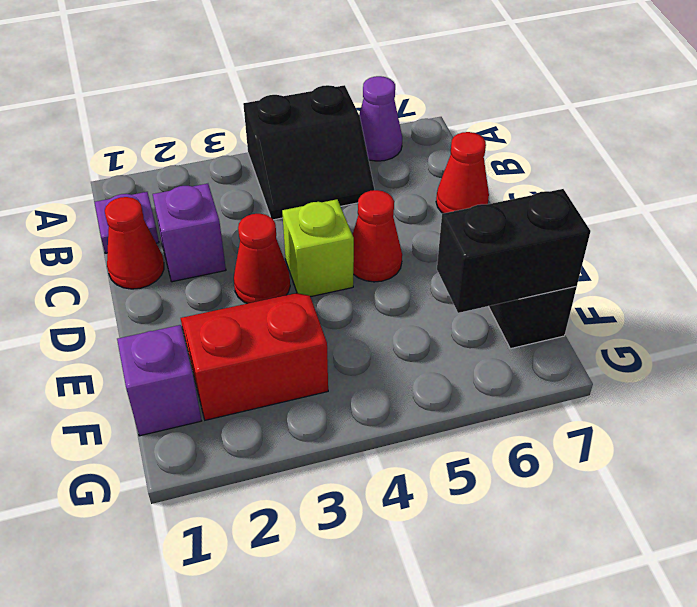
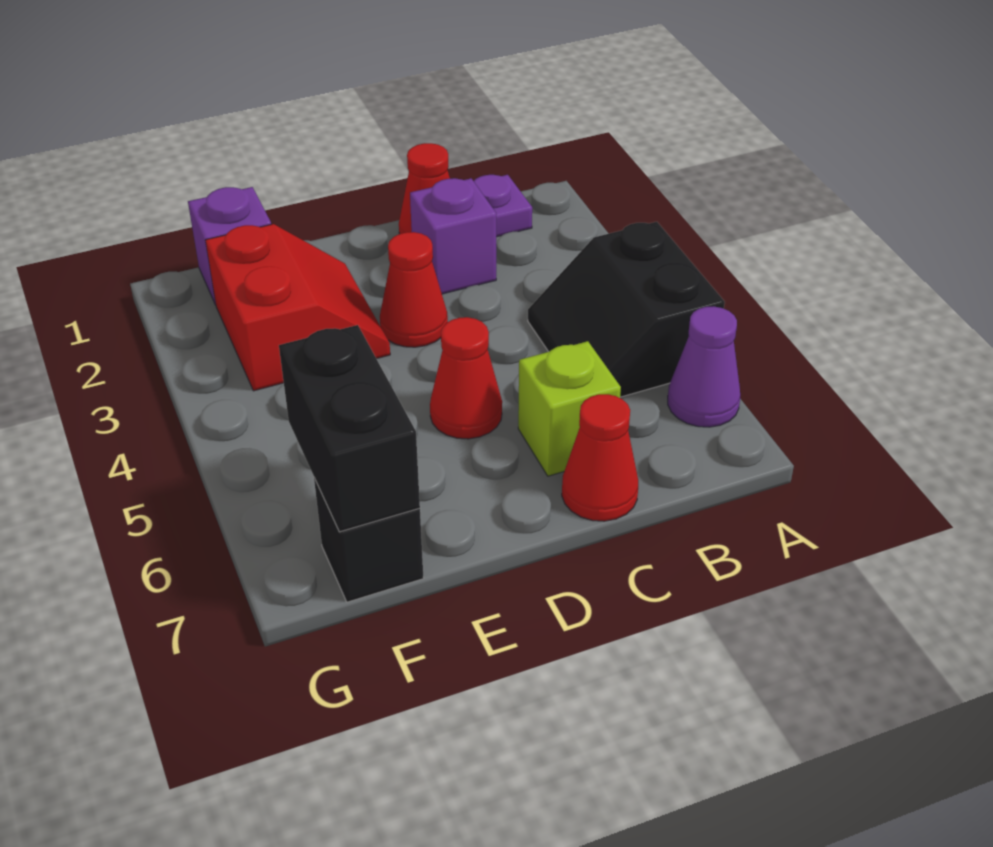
lime 1x1 brick [282,199,354,297] -> lime 1x1 brick moved to [518,341,621,476]

